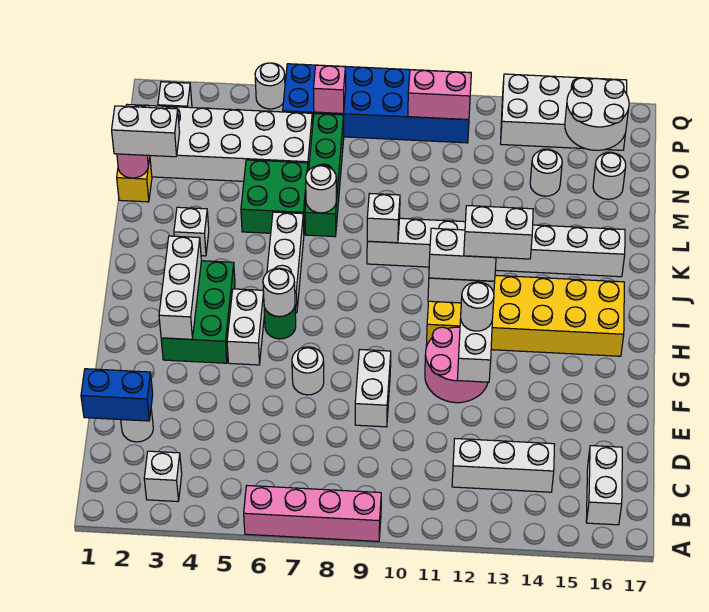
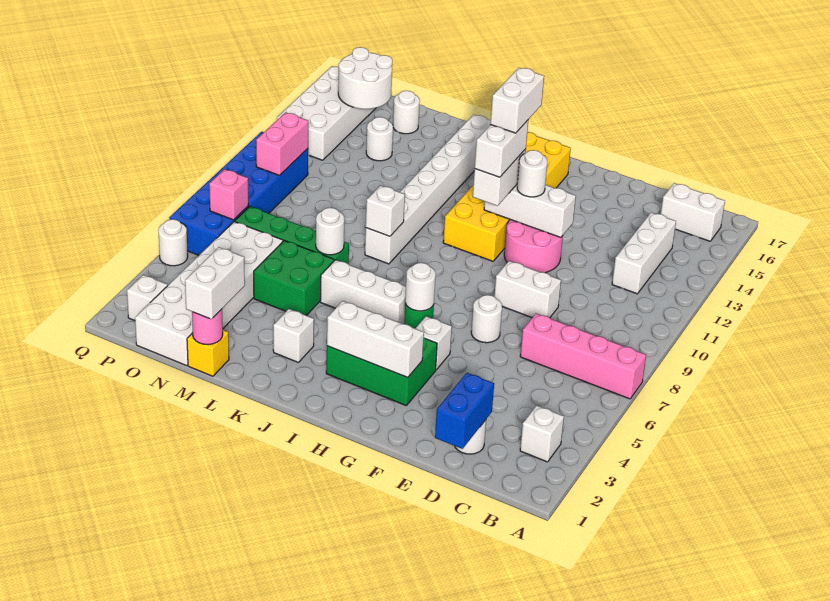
pink 1x4 brick [244,486,381,541] -> pink 1x4 brick turned to [520,314,646,399]
white 1x2 brick [227,289,264,365] -> white 1x1 brick [415,316,452,370]

